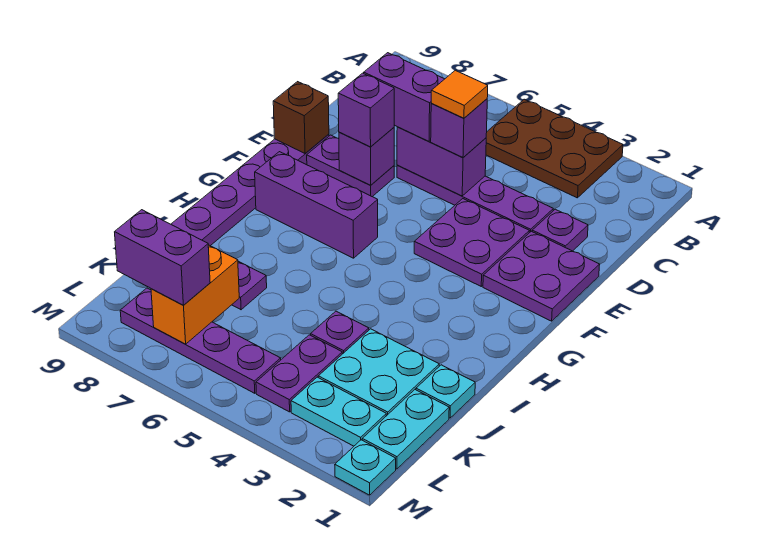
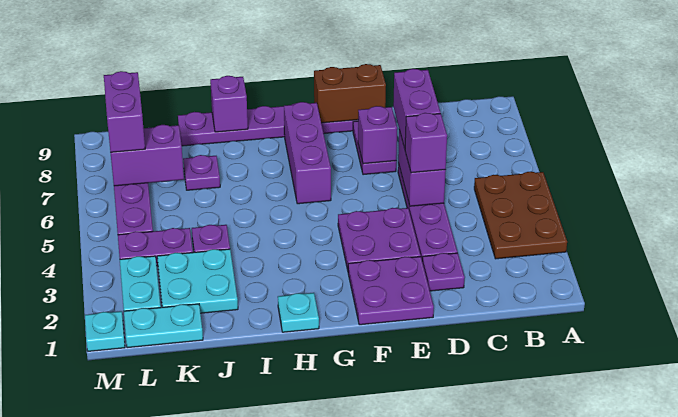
orange 1x1 tile [431,70,488,118] -> none
purple 1x1 brick [338,73,394,147] -> purple 1x1 brick moved to [210,76,248,132]
brown 1x1 brick [273,82,329,153] -> brown 1x2 brick [314,64,386,123]
cyan 1x1 plate [416,365,475,418] -> cyan 1x1 plate moved to [278,293,319,332]
orange 1x2 brick [151,245,239,344] -> purple 1x2 brick [111,125,184,186]

